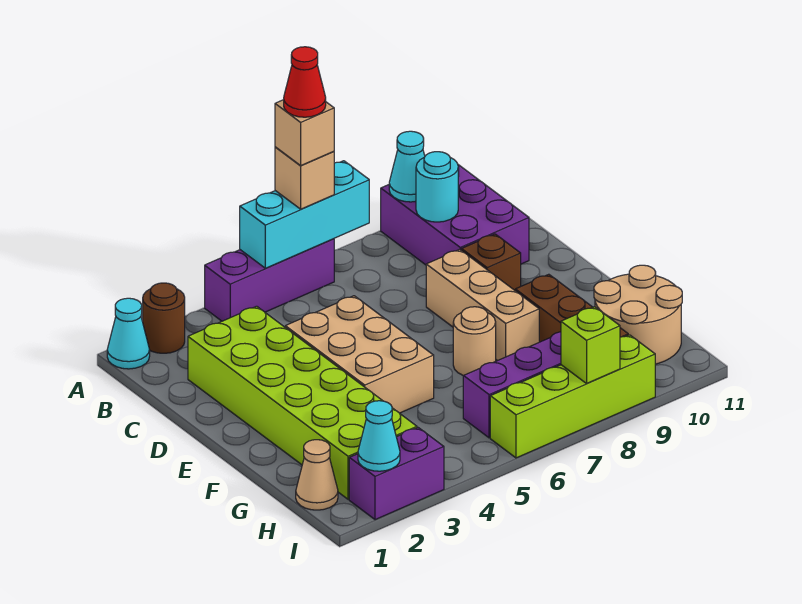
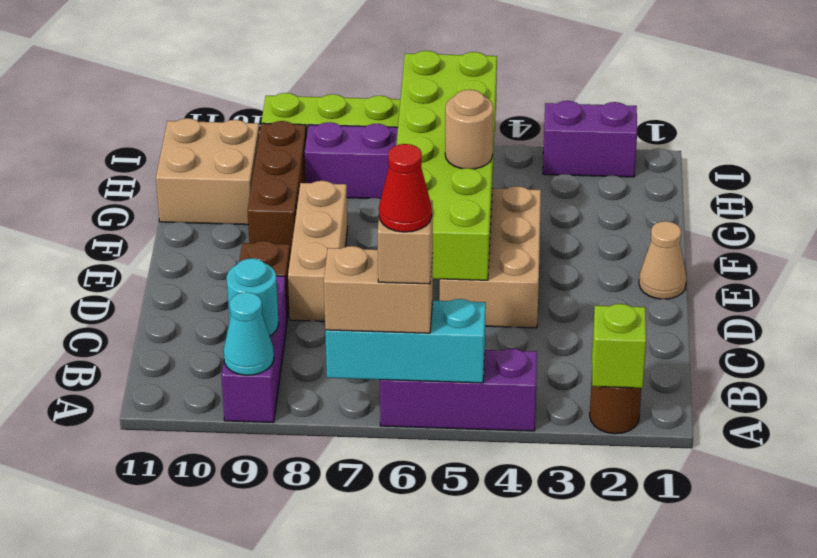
cyan 1x1 cone [107,298,150,369] -> none
tan 1x1 brick [275,147,334,209] -> tan 1x2 brick [324,246,433,333]
purple 2x3 brick [381,165,529,265] -> purple 1x3 brick [221,276,287,423]
lime 2x6 brick [188,306,417,499] -> lime 2x6 brick moved to [396,51,497,280]
tan 1x1 round brick [453,307,496,375] -> tan 1x1 round brick moved to [445,90,493,169]
tan 2x2 round brick [594,265,682,364] -> tan 2x2 brick [156,118,259,225]
tan 1x1 cone [296,440,338,510] -> tan 1x1 cone moved to [639,221,686,299]
cyan 1x1 cone [358,401,400,471] -> none
lime 1x1 brick [561,307,620,383] -> lime 1x1 brick moved to [592,304,646,388]

